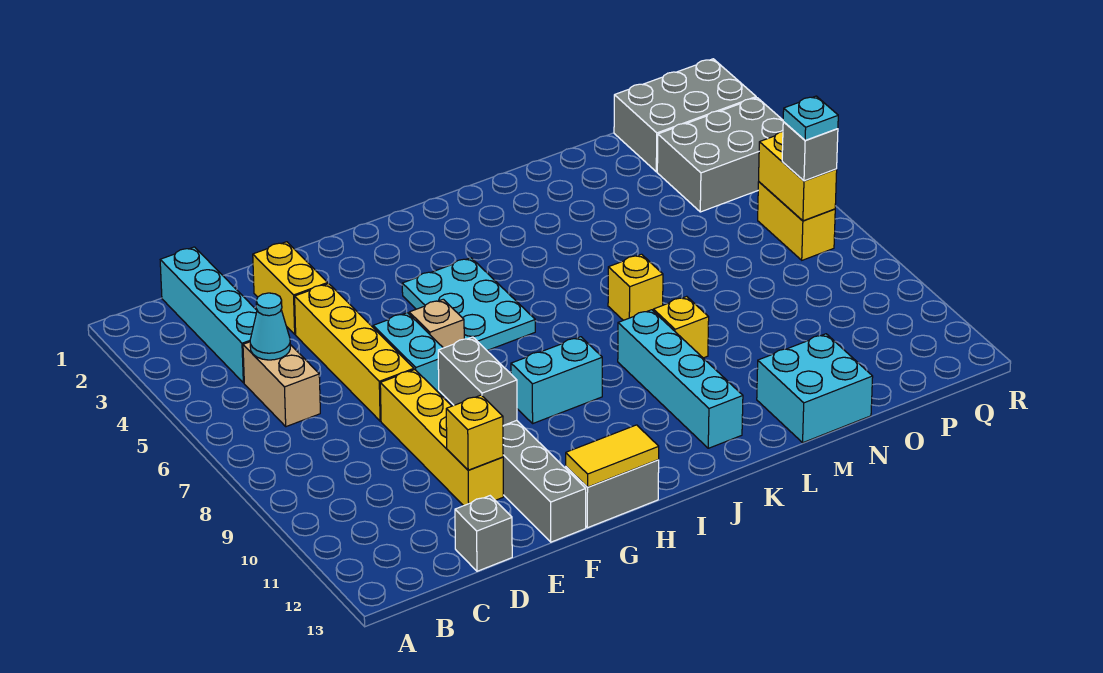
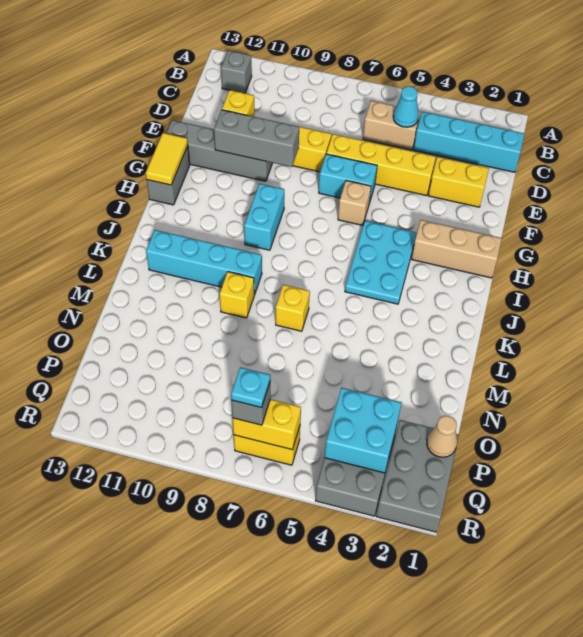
grey 1x1 brick [455,496,512,571] -> grey 1x1 brick moved to [221,51,252,93]
grey 1x2 brick [438,337,517,425] -> grey 1x3 brick [214,110,299,167]
none -> tan 1x3 brick [412,220,502,278]
cyan 2x3 plate [402,258,535,350] -> cyan 2x3 plate turned to [345,221,417,304]
cyan 2x2 brick [757,334,873,443] -> cyan 2x2 brick moved to [325,388,401,473]
none -> tan 1x1 cone [427,416,457,457]

